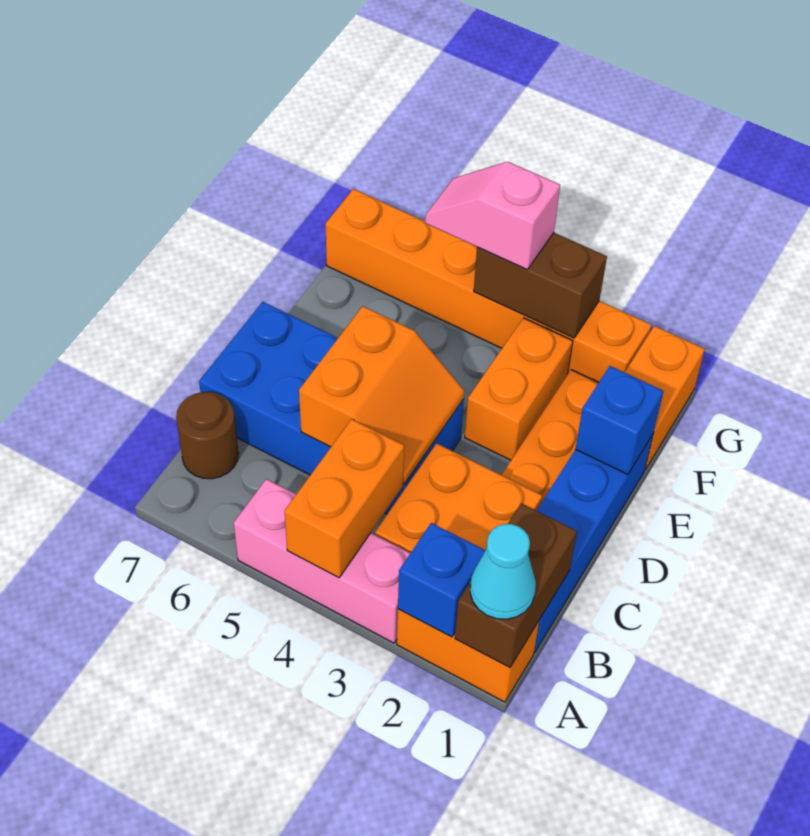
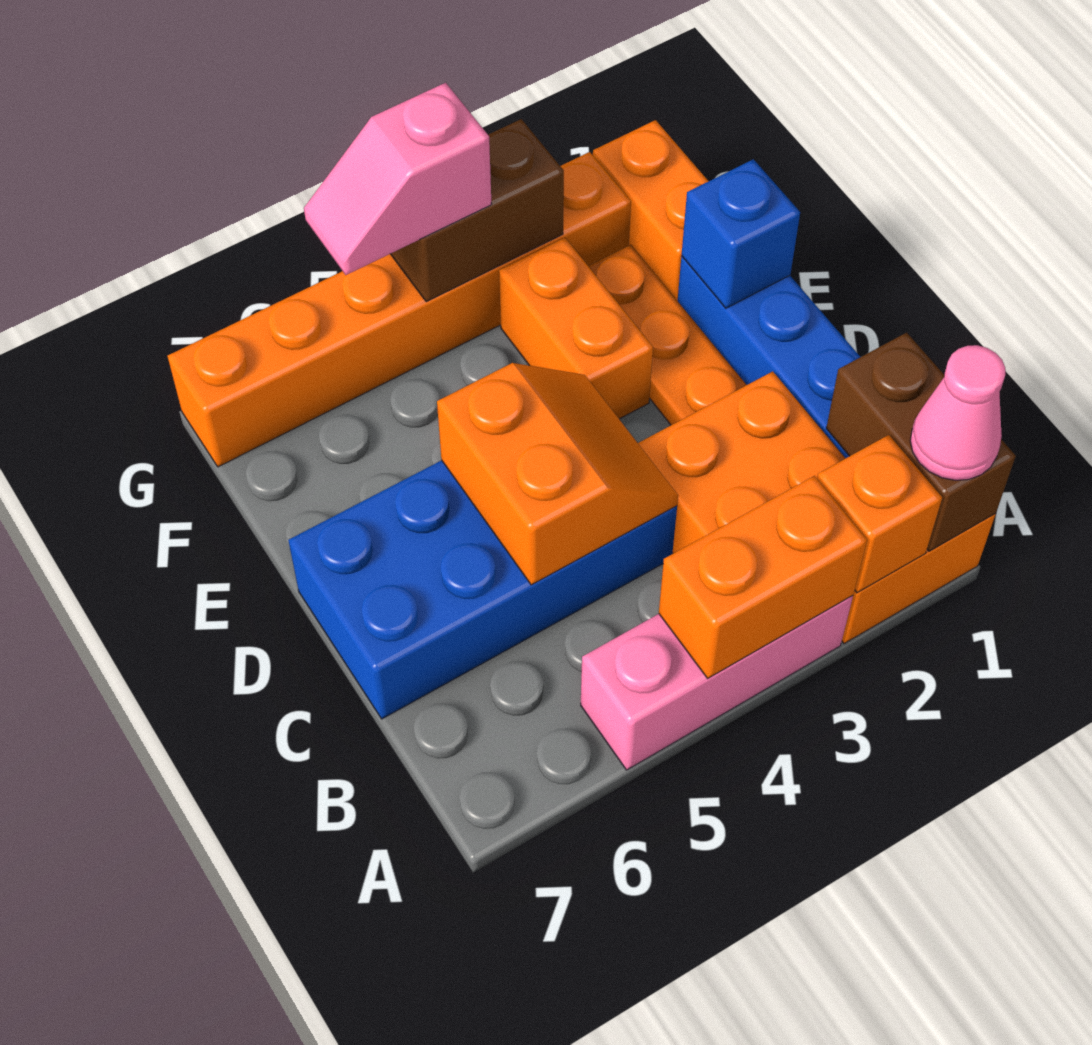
cyan 1x1 cone [470,524,536,619] -> pink 1x1 cone [910,345,1005,480]
blue 1x1 brick [398,523,485,637] -> orange 1x1 brick [817,435,942,593]
orange 1x2 brick [284,419,404,578] -> orange 1x2 brick turned to [659,476,867,678]
brown 1x1 round brick [176,392,238,479] -> none

